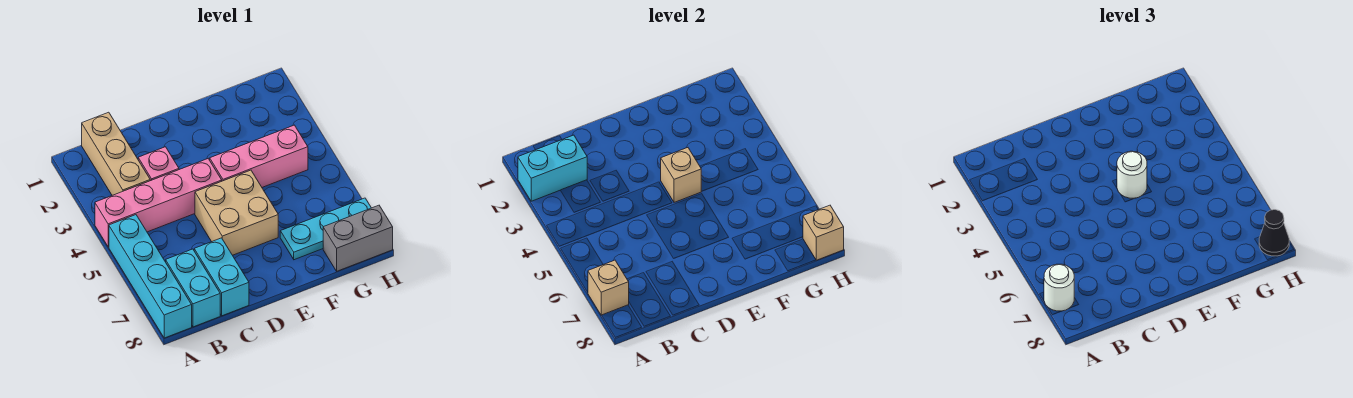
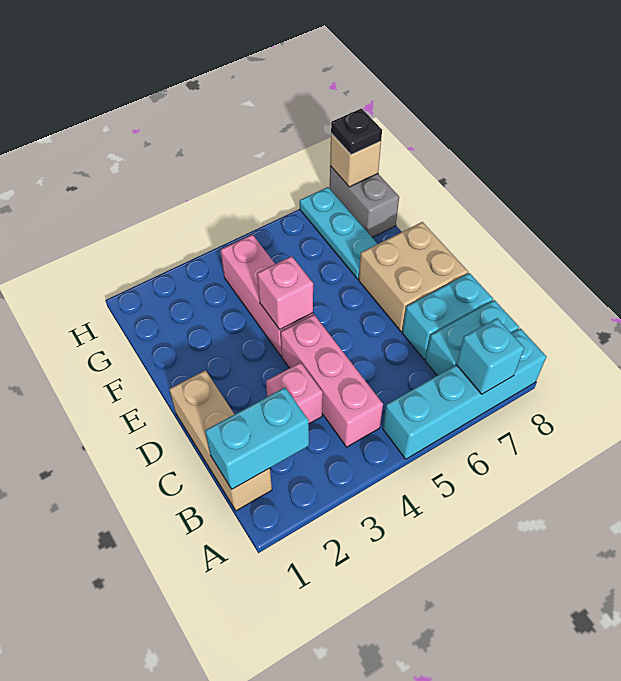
cyan 1x2 brick [518,135,587,201] -> cyan 1x2 brick turned to [205,388,309,489]
pink 1x4 brick [95,159,222,247] -> pink 1x3 brick [281,315,383,447]
tan 1x1 brick [588,260,629,315] -> cyan 1x1 brick [456,318,524,394]
white 1x1 round brick [1044,264,1074,311] -> none
tan 1x3 brick [82,112,150,195] -> tan 1x3 brick turned to [169,370,272,511]
tan 2x2 brick [195,170,278,255] -> tan 2x2 brick moved to [359,222,468,332]
tan 1x1 brick [661,148,701,202] -> pink 1x1 brick [257,256,313,330]
white 1x1 round brick [1117,151,1147,198] -> none
black 1x1 cone [1259,210,1289,256] -> black 1x1 plate [331,109,382,155]

